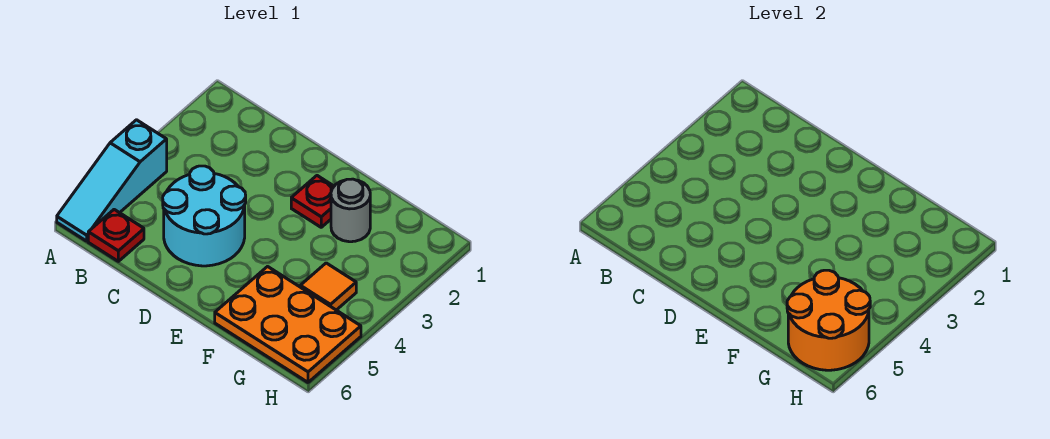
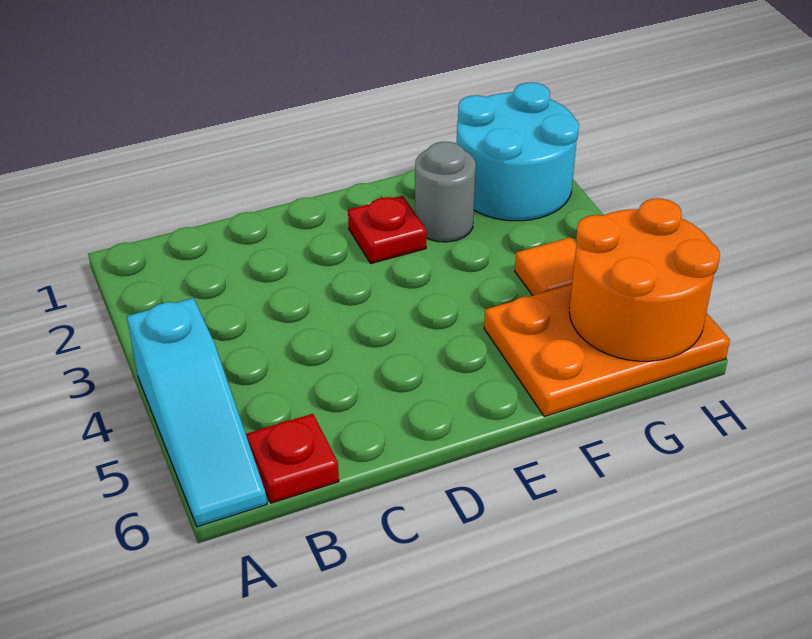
cyan 2x2 round brick [163,166,246,266] -> cyan 2x2 round brick moved to [457,82,579,221]

